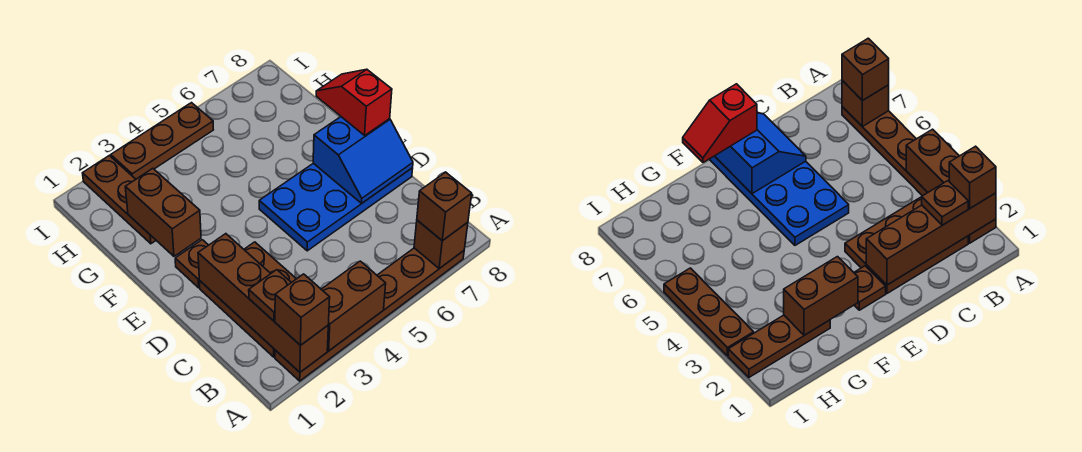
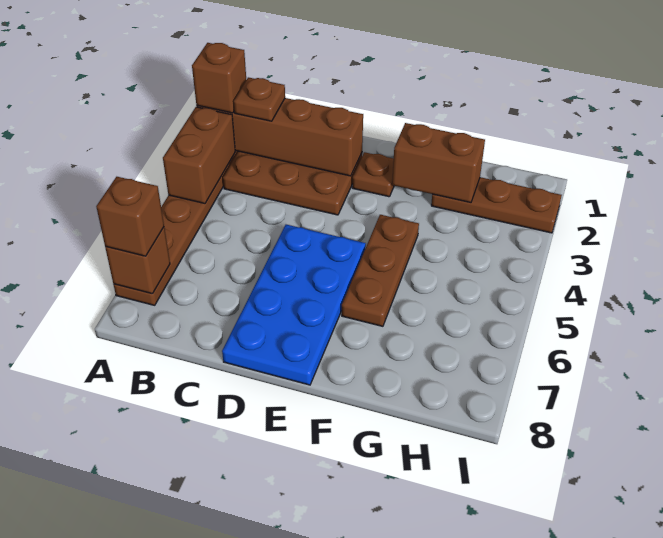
blue 2x2 slope [313,117,413,203] -> none
red 1x2 slope [316,69,392,135] -> none
brown 1x3 plate [111,103,213,179] -> brown 1x3 plate moved to [342,215,419,326]

